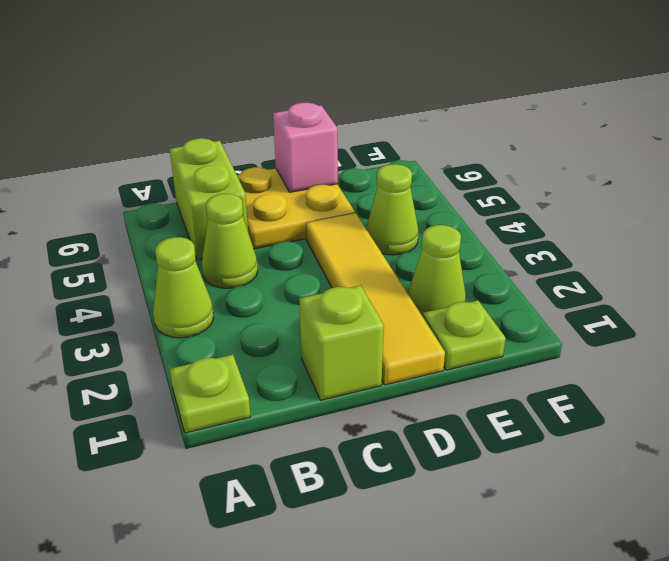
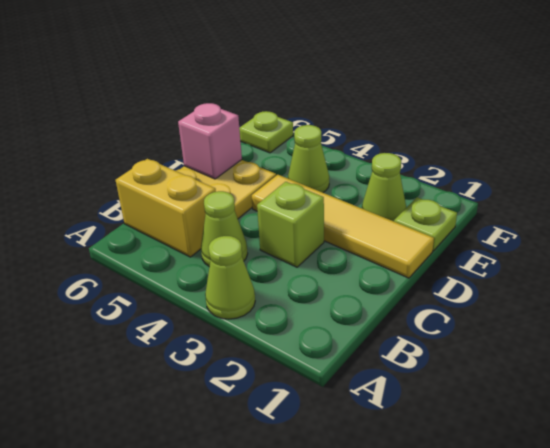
lime 1x1 plate [169,355,250,433] -> lime 1x1 plate moved to [239,111,293,153]
lime 1x2 brick [170,138,248,260] -> yellow 1x2 brick [116,159,216,257]
lime 1x1 brick [299,285,384,400] -> lime 1x1 brick moved to [257,182,324,267]

